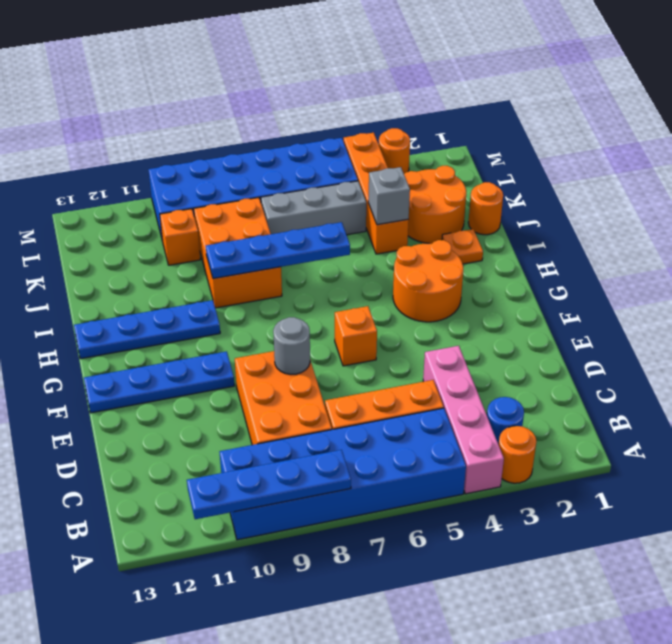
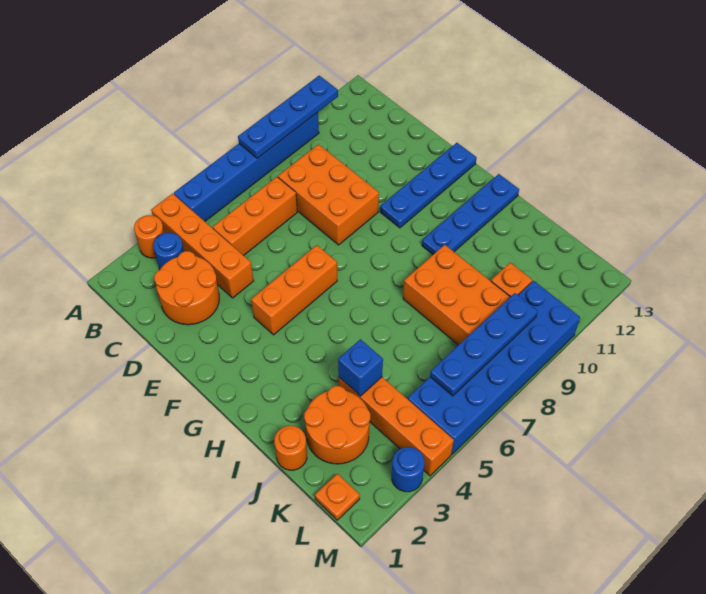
pink 1x4 brick [423,346,504,494] -> orange 1x4 brick [151,194,254,298]
blue 2x6 brick [220,408,466,540] -> blue 1x6 brick [174,112,319,221]
grey 1x1 round brick [273,317,310,374] -> none
orange 1x1 brick [335,306,377,366] -> orange 1x3 brick [251,245,337,335]
orange 2x2 round brick [393,240,463,322] -> orange 2x2 round brick moved to [154,251,219,325]
orange 1x1 plate [442,229,483,264] -> orange 1x1 plate moved to [315,474,360,520]
blue 1x4 plate [206,222,350,279] -> blue 1x4 plate moved to [430,293,538,396]
grey 1x1 brick [368,167,410,225] -> blue 1x1 brick [338,339,383,396]
grey 1x3 brick [261,181,366,235] -> none
orange 1x1 round brick [379,128,410,174] -> blue 1x1 round brick [392,447,424,492]

